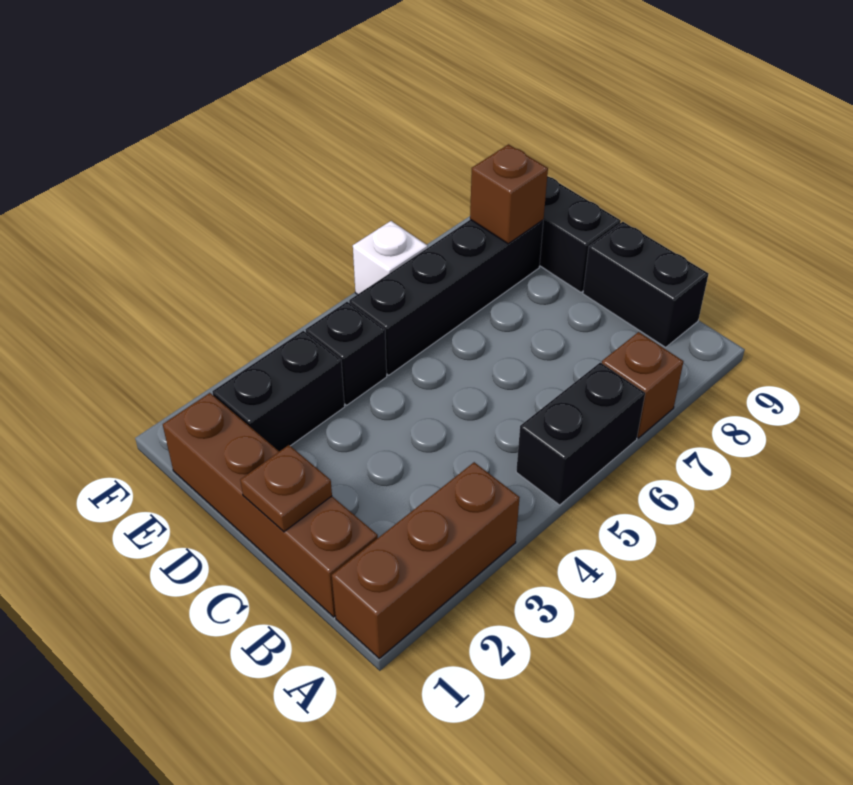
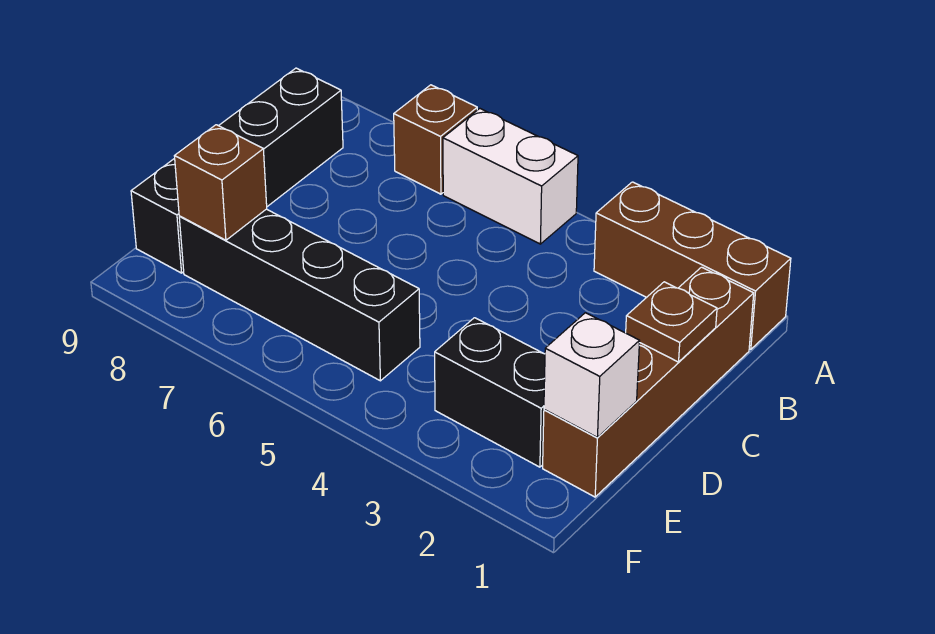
black 1x2 brick [516,362,645,505] -> white 1x2 brick [443,109,578,244]
black 1x1 brick [306,302,387,405] -> none
white 1x1 brick [353,221,428,295] -> white 1x1 brick moved to [544,313,640,437]

